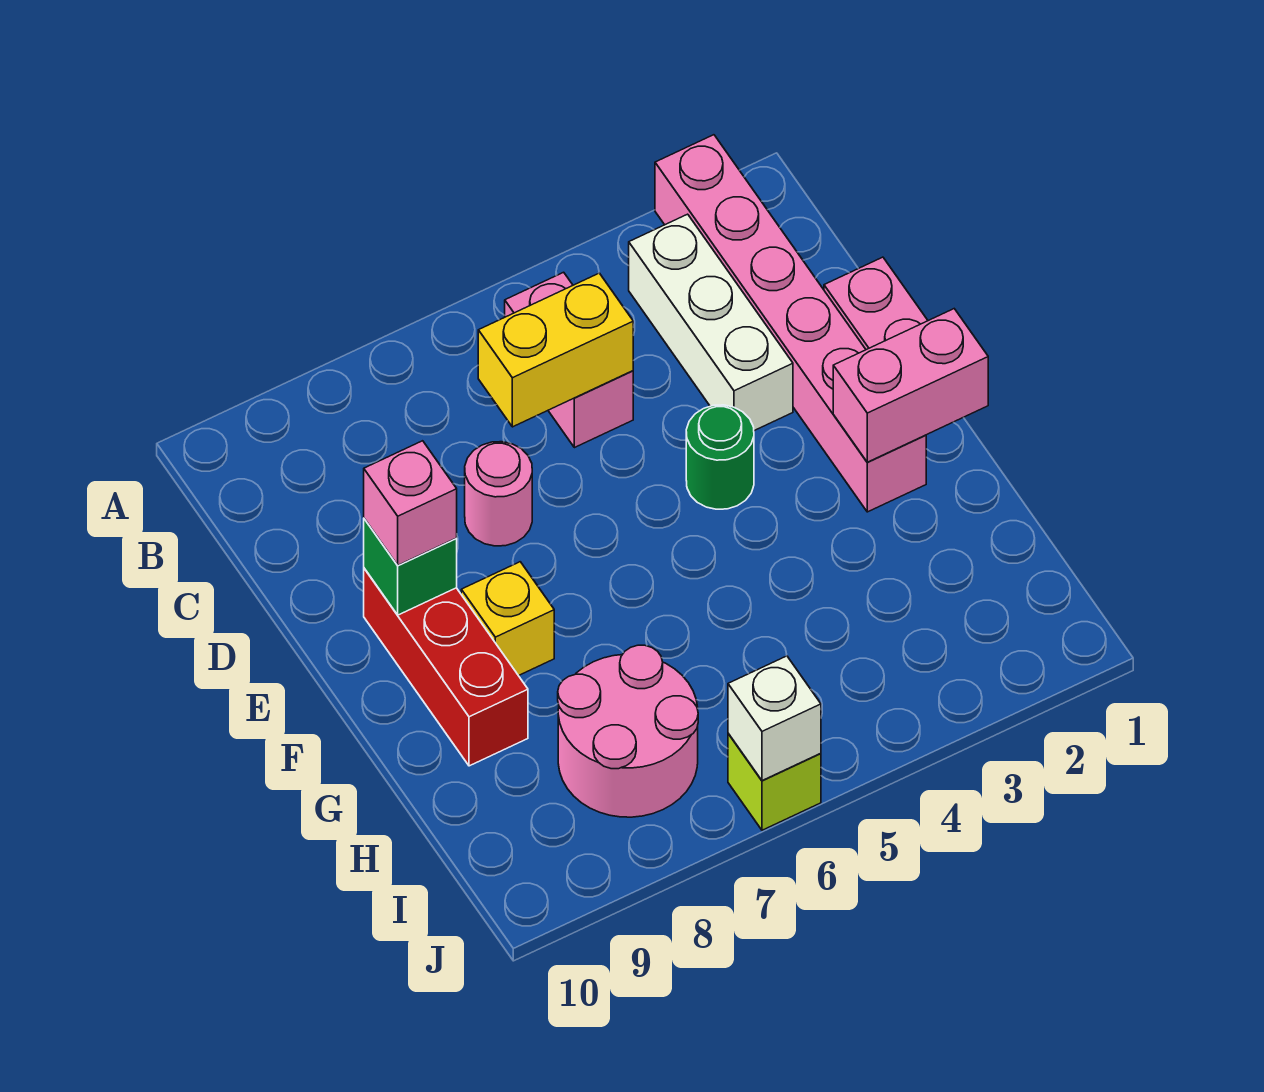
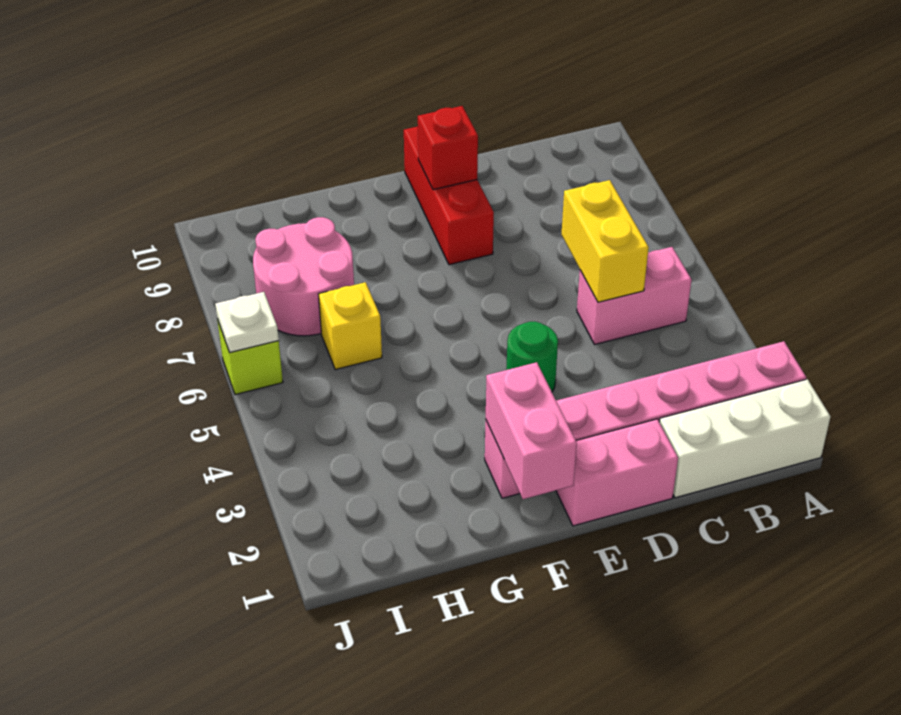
white 1x3 brick [629,214,793,431] -> white 1x3 brick moved to [659,379,830,498]
pink 1x1 round brick [465,442,532,546] -> none
red 1x3 brick [364,568,528,766] -> red 1x3 brick turned to [404,126,494,265]
green 1x1 brick [364,519,457,615] -> red 1x1 brick [418,106,478,190]
pink 1x1 brick [364,441,457,565] -> none
yellow 1x1 brick [461,562,554,676] -> yellow 1x1 brick moved to [319,282,382,370]
white 1x1 brick [728,656,821,781] -> white 1x1 plate [215,292,279,353]

